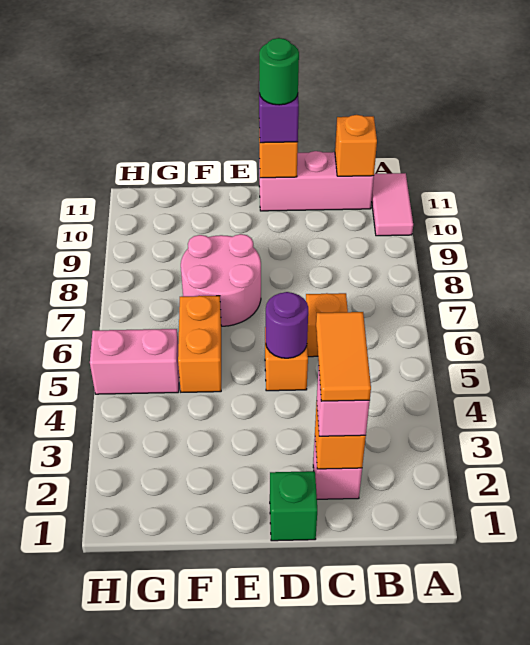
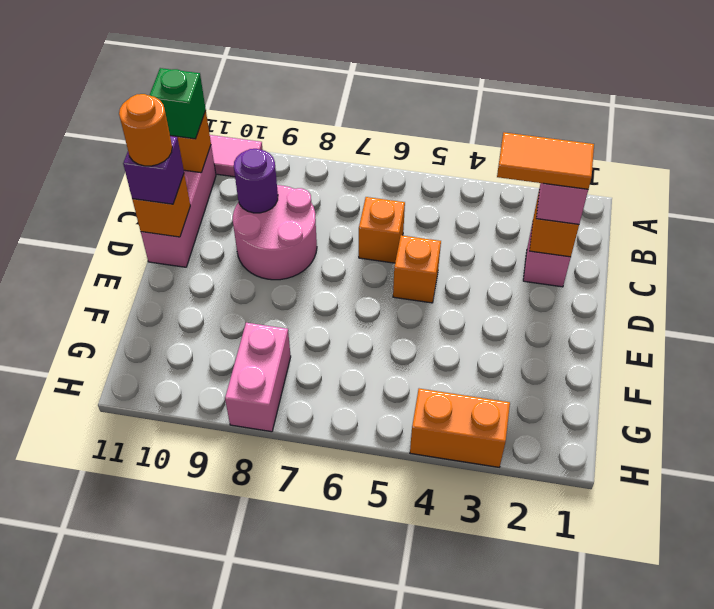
green 1x1 brick [270,471,317,541] -> green 1x1 brick moved to [149,68,206,139]
purple 1x1 round brick [266,292,308,358] -> purple 1x1 round brick moved to [234,149,278,213]
green 1x1 round brick [259,38,299,105] -> orange 1x1 round brick [119,94,172,166]
pink 2x2 round brick [181,234,261,326] -> pink 2x2 round brick moved to [233,185,317,280]
orange 1x2 brick [178,296,221,392] -> orange 1x2 brick moved to [410,389,510,467]
pink 1x2 brick [90,329,179,394] -> pink 1x2 brick moved to [225,323,291,432]

